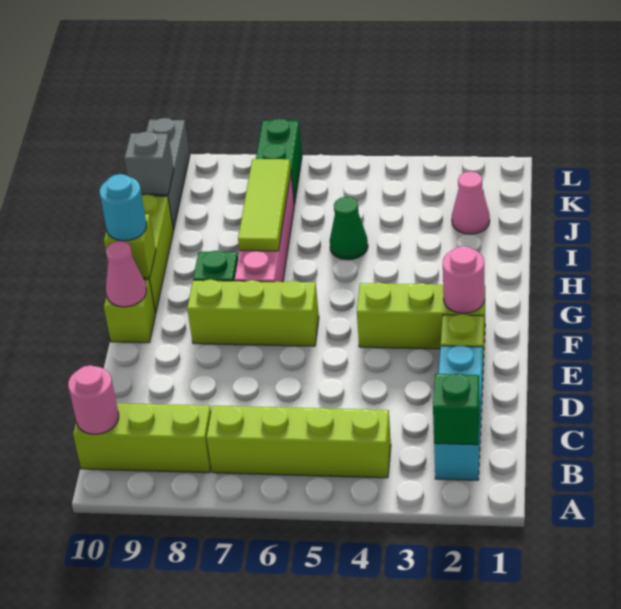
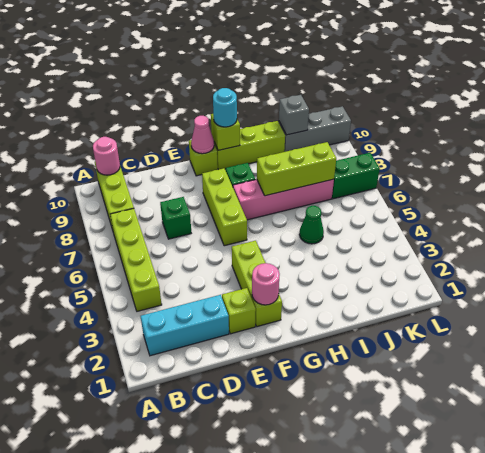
green 1x1 brick [433,374,480,445] -> green 1x1 brick moved to [160,197,191,239]
lime 1x3 tile [238,159,291,251] -> lime 1x3 brick [257,142,336,196]
pink 1x1 cone [452,171,490,234] -> none

